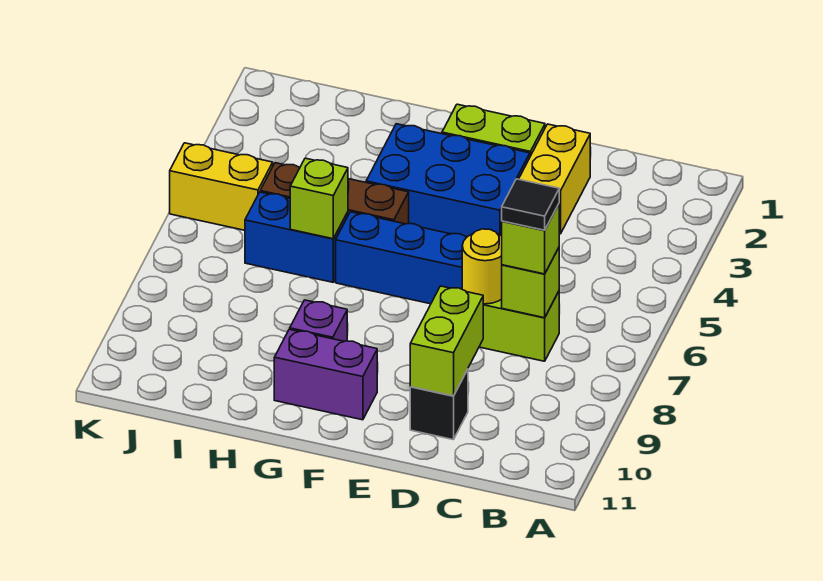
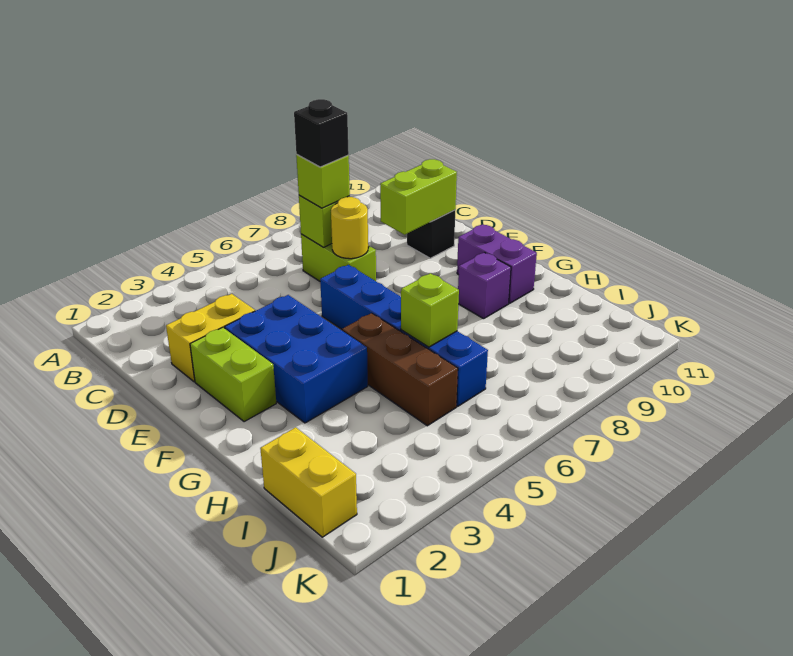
black 1x1 tile [502,179,559,230] -> black 1x1 brick [294,99,349,167]
yellow 1x2 brick [170,143,273,230] -> yellow 1x2 brick moved to [260,427,357,537]

